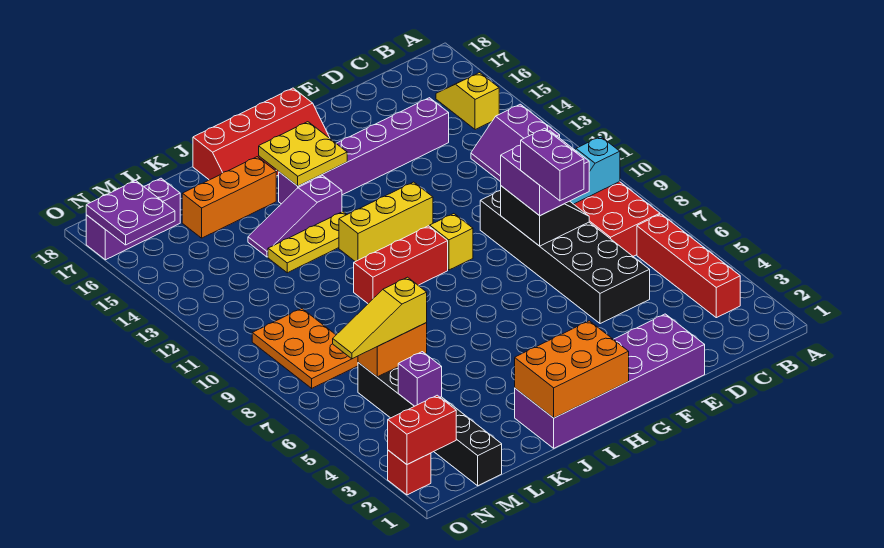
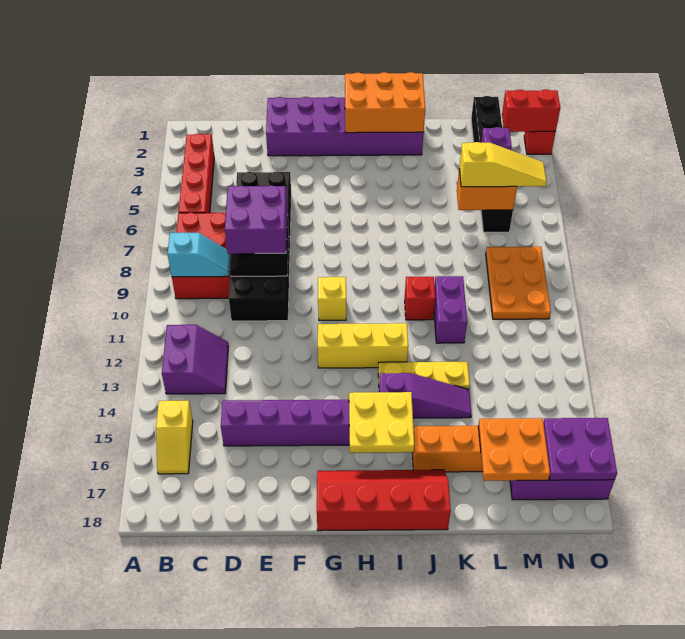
purple 1x2 brick [521,128,584,201] -> purple 1x2 brick moved to [434,276,467,343]
red 1x3 brick [354,226,448,303] -> red 1x1 brick [405,277,435,320]
none -> orange 2x2 plate [478,418,550,481]

